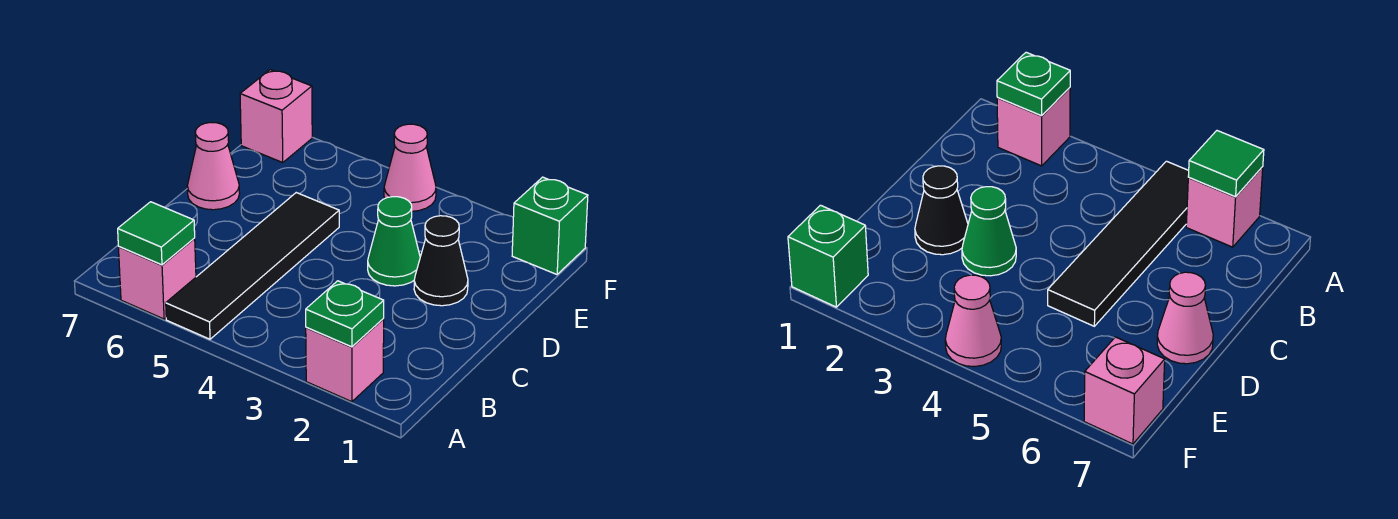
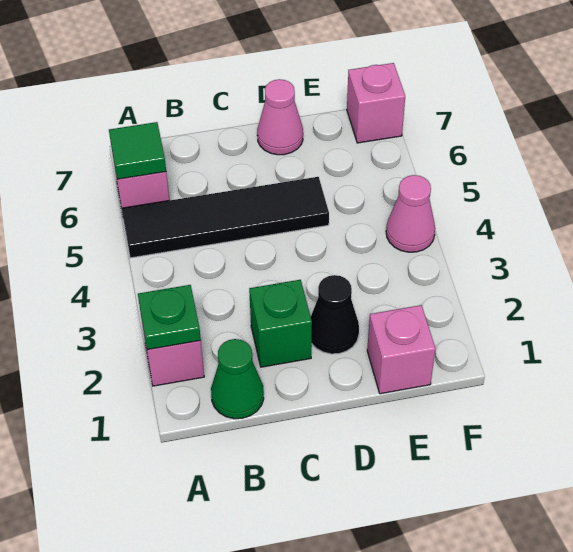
green 1x1 cone [368,197,420,286] -> green 1x1 cone moved to [211,339,264,419]
none -> pink 1x1 brick [367,305,436,394]
green 1x1 brick [512,177,588,274] -> green 1x1 brick moved to [249,280,312,367]

